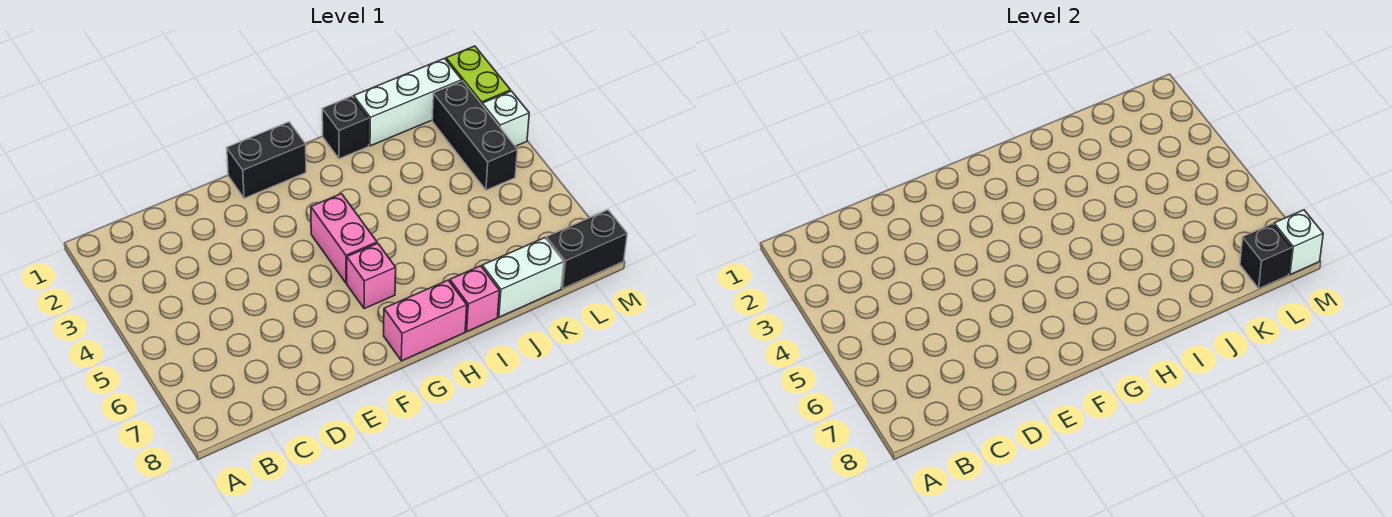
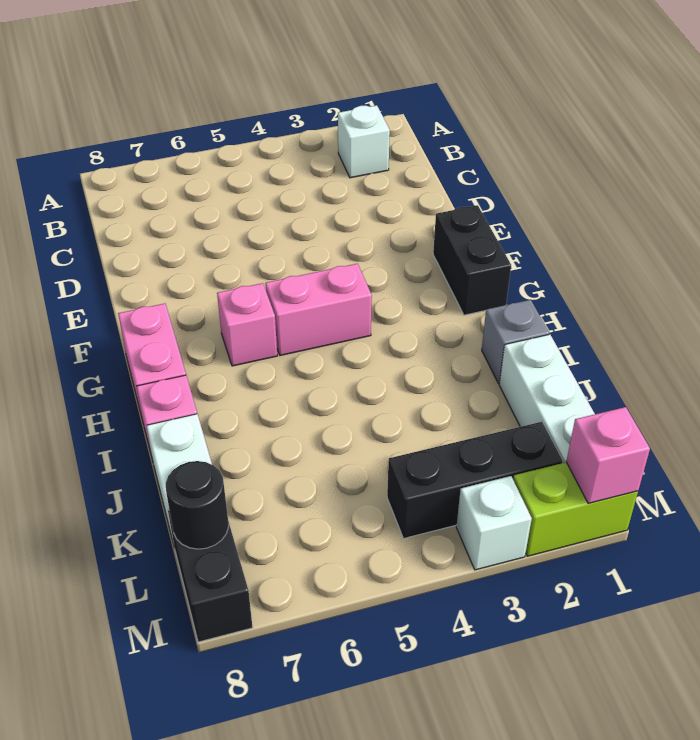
black 1x1 brick [322,96,369,159] -> grey 1x1 brick [482,300,549,383]
black 1x1 brick [1240,224,1292,288] -> black 1x1 round brick [166,461,229,549]
none -> pink 1x1 brick [566,407,650,503]
white 1x1 brick [1274,210,1323,275] -> white 1x1 brick moved to [338,105,390,178]

